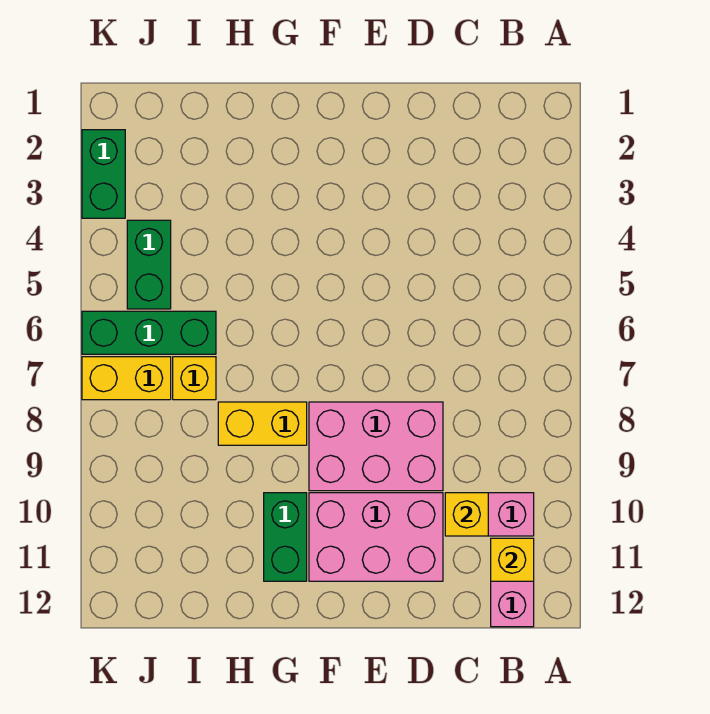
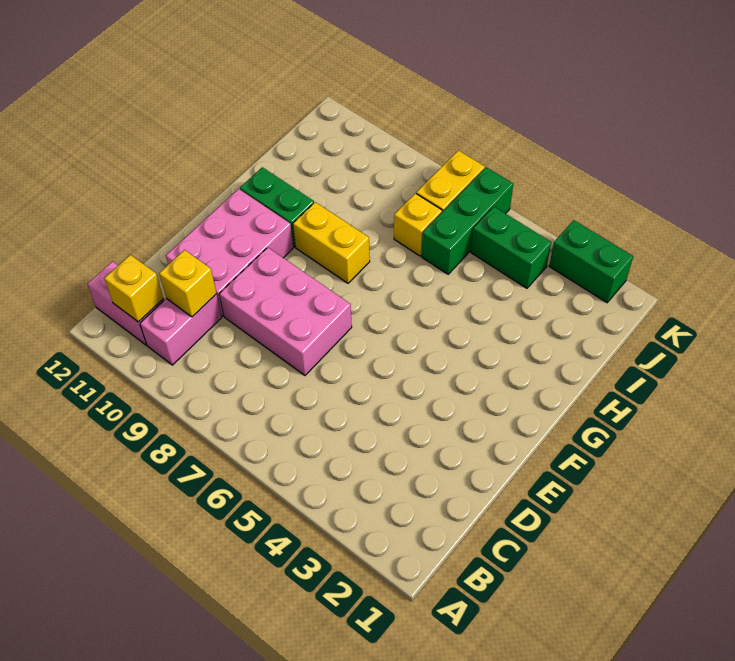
pink 2x3 brick [309,402,443,491] -> pink 2x3 brick turned to [219,248,352,375]
yellow 1x2 brick [218,402,307,445] -> yellow 1x2 brick turned to [293,202,370,283]

